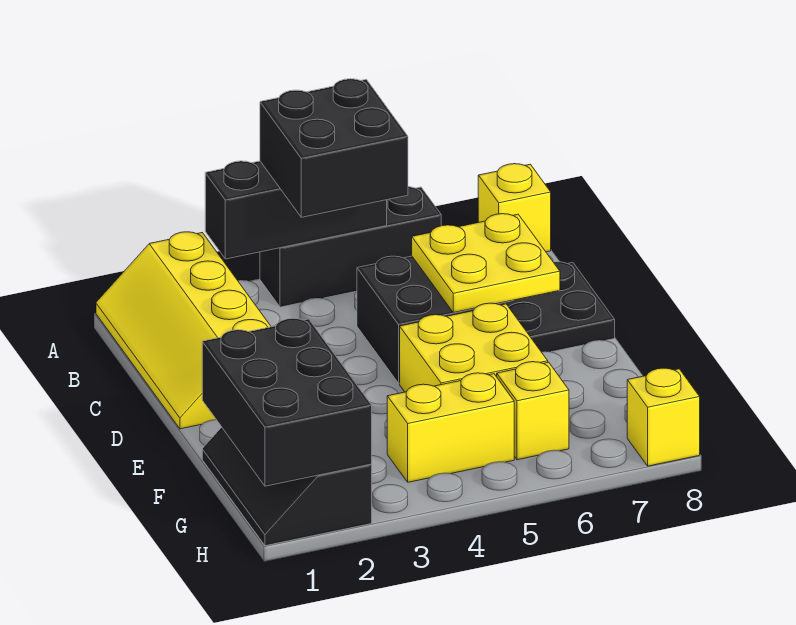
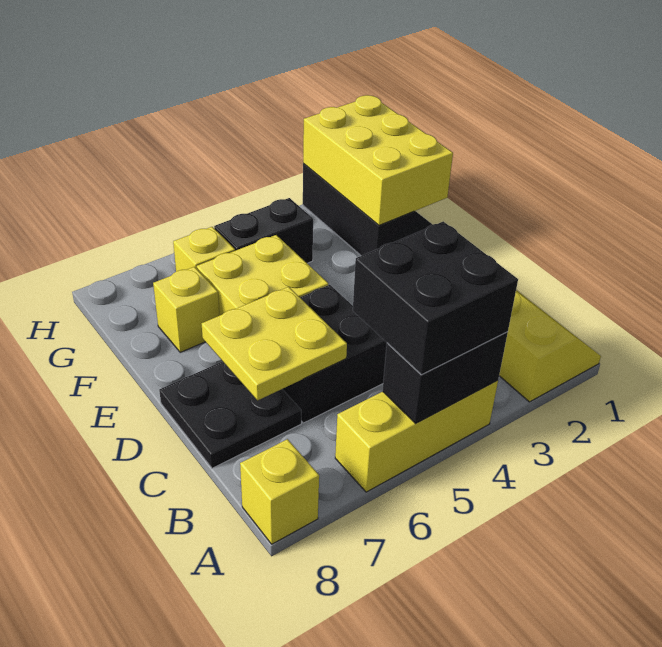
black 1x3 brick [205,161,387,259] -> black 1x2 brick [382,332,508,423]
black 1x3 brick [260,187,441,307] -> yellow 1x3 brick [335,380,498,492]
black 2x3 brick [202,318,372,486] -> yellow 2x3 brick [303,95,453,225]
yellow 1x2 brick [387,373,514,482] -> black 1x2 brick [214,198,313,263]
yellow 1x1 brick [627,368,700,466] -> yellow 1x1 brick moved to [153,267,220,352]

